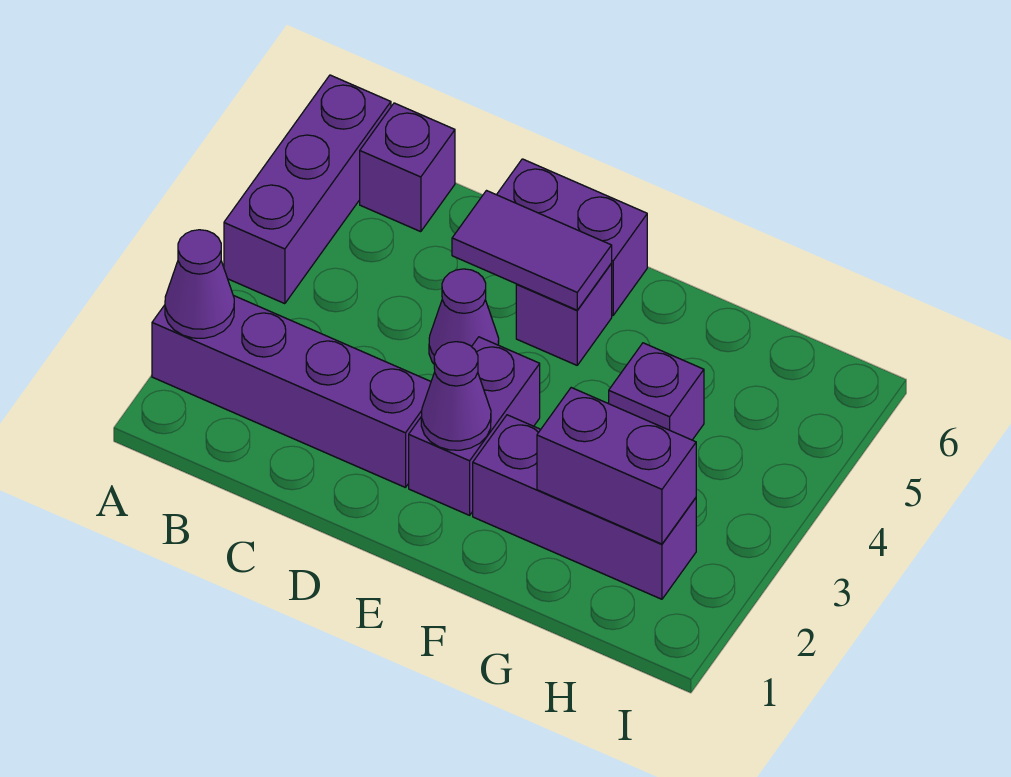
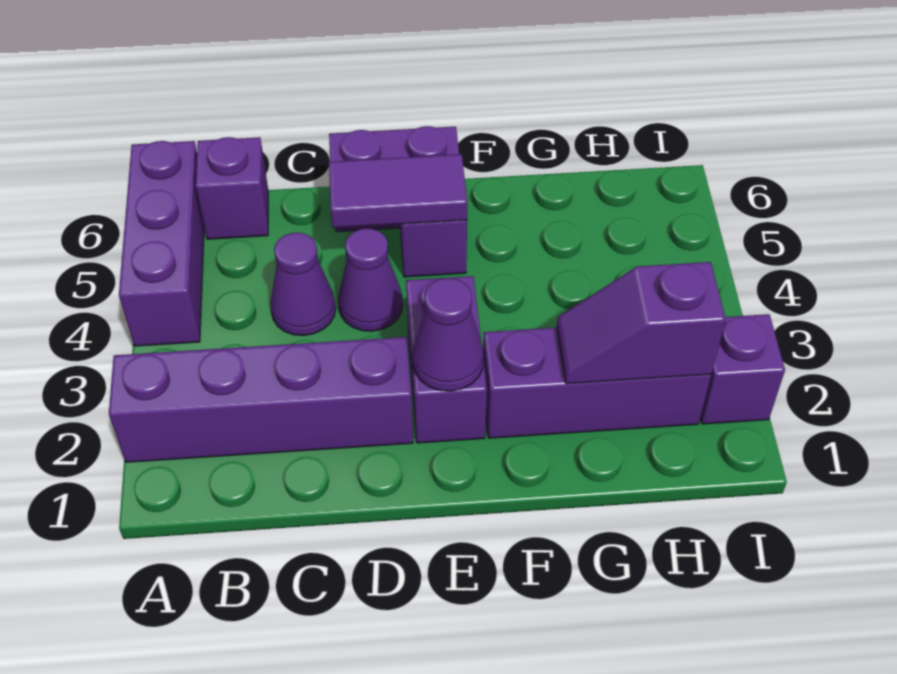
purple 1x1 cone [165,230,234,338] -> purple 1x1 cone moved to [270,233,336,336]
purple 1x2 brick [537,388,696,544] -> purple 1x2 slope [557,262,726,384]
purple 1x1 brick [609,343,704,440] -> purple 1x1 brick moved to [700,314,785,424]

